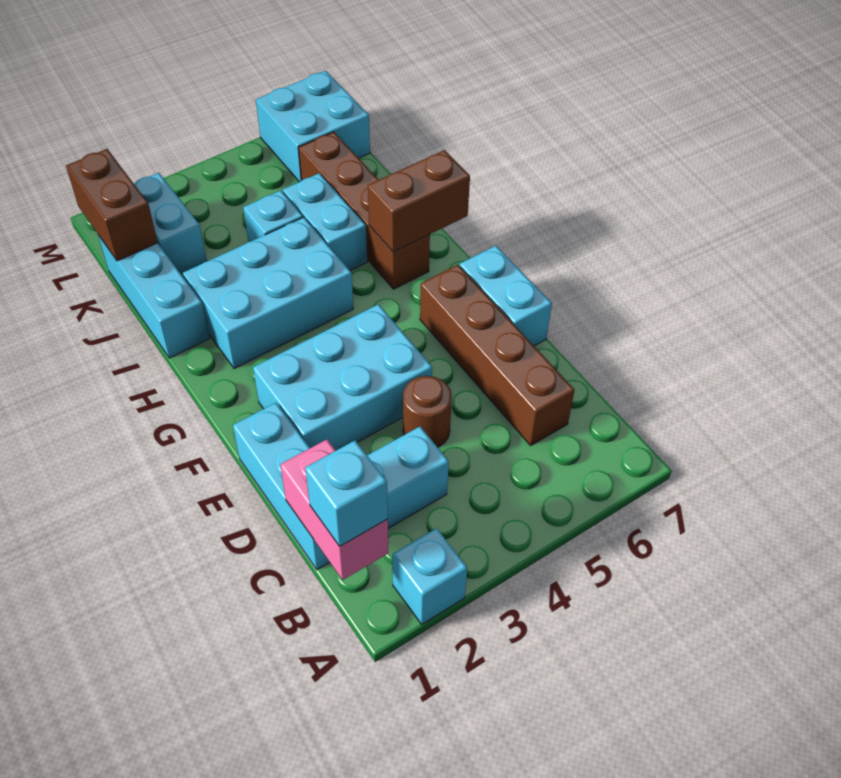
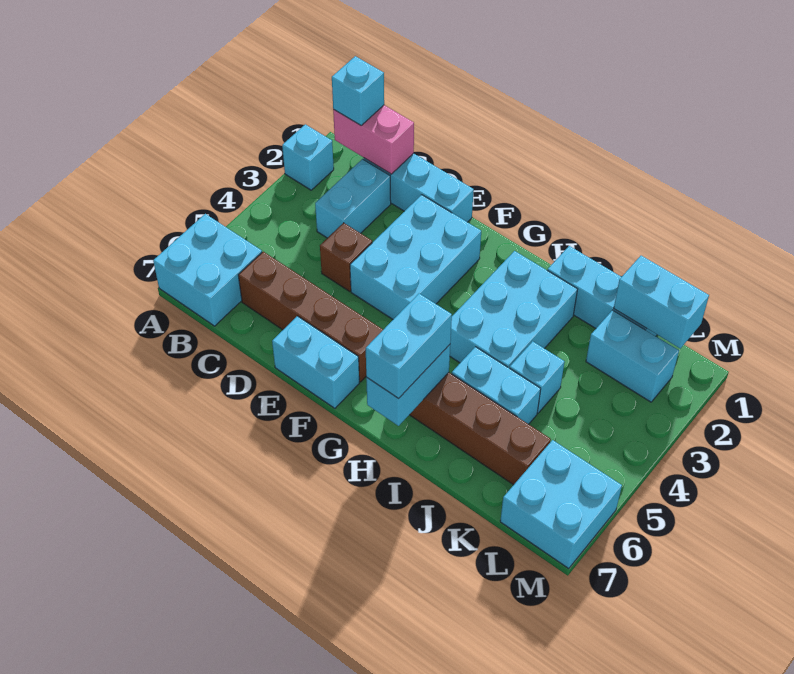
none -> cyan 2x2 brick [153,214,262,326]
brown 1x1 round brick [403,376,452,447] -> brown 1x1 brick [320,223,372,291]
brown 1x2 brick [368,150,470,252] -> cyan 1x2 brick [366,345,450,426]
none -> cyan 1x2 brick [366,294,452,399]
brown 1x2 brick [66,149,158,261] -> cyan 1x2 brick [614,256,709,348]

